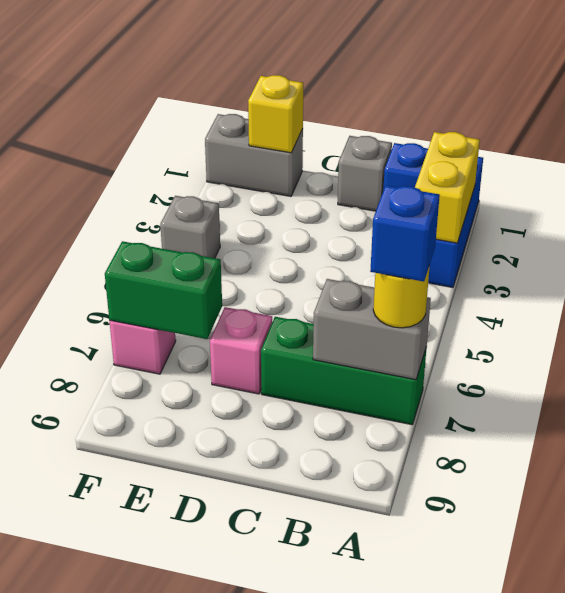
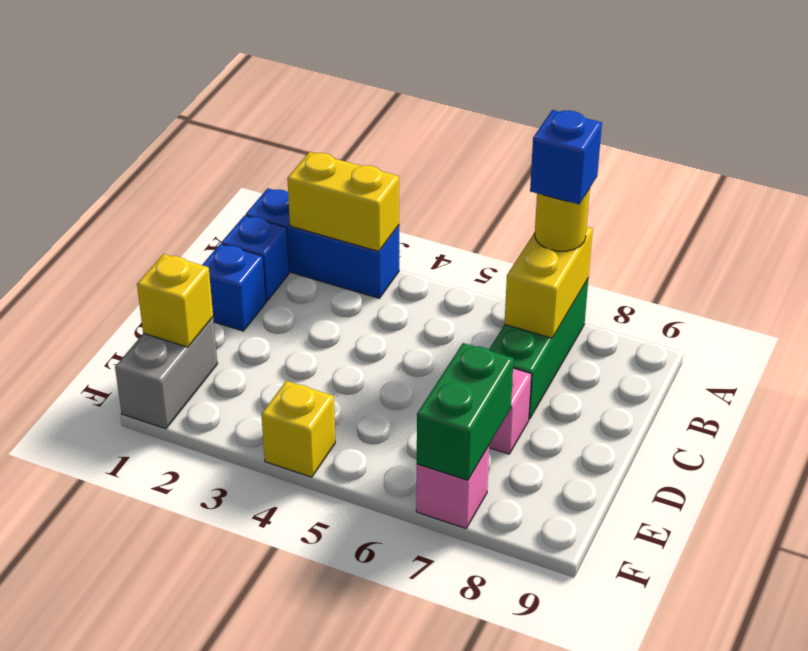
grey 1x2 brick [313,279,431,380] -> yellow 1x2 brick [505,227,593,338]
grey 1x1 brick [338,136,392,211] -> blue 1x1 brick [202,244,266,331]
grey 1x1 brick [160,196,220,258] -> yellow 1x1 brick [261,381,335,477]

